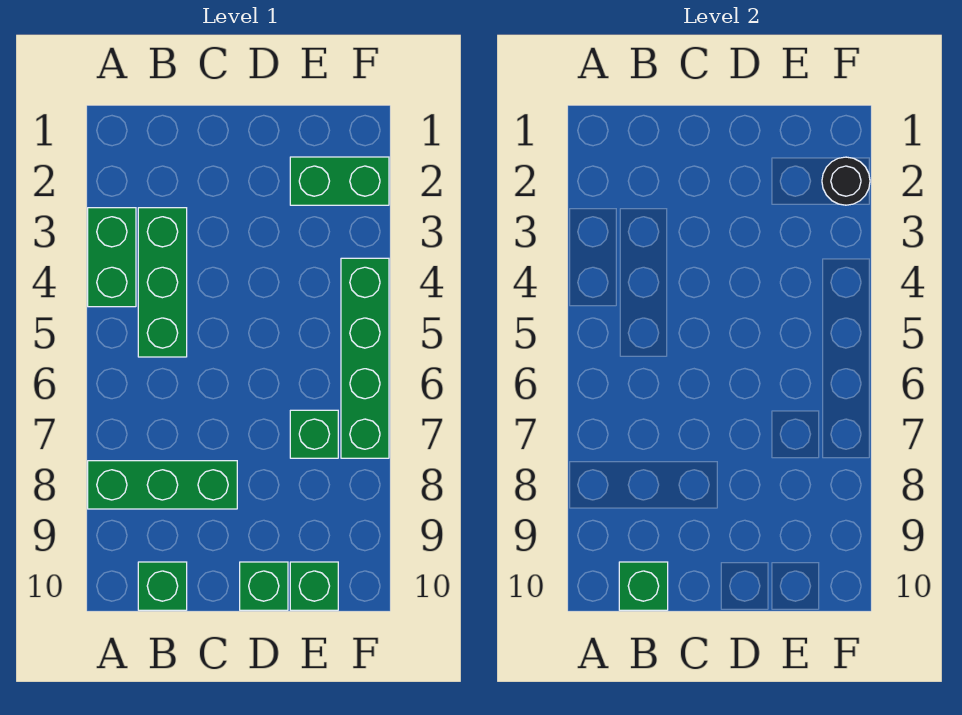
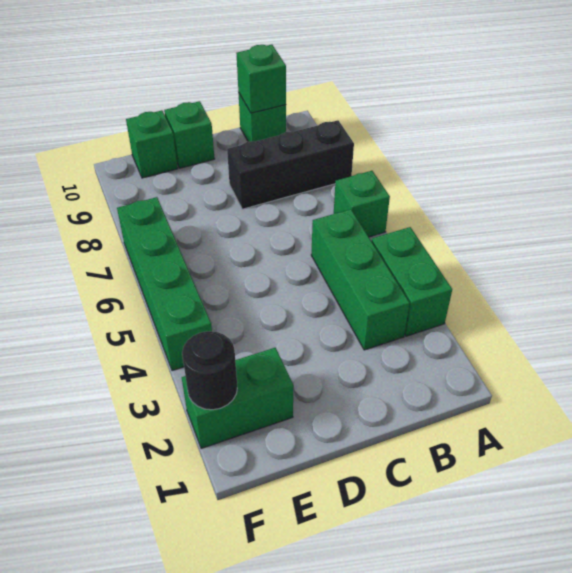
green 1x3 brick [88,461,237,509] -> black 1x3 brick [227,120,354,209]
green 1x1 brick [290,410,338,458] -> green 1x1 brick moved to [334,171,390,237]

